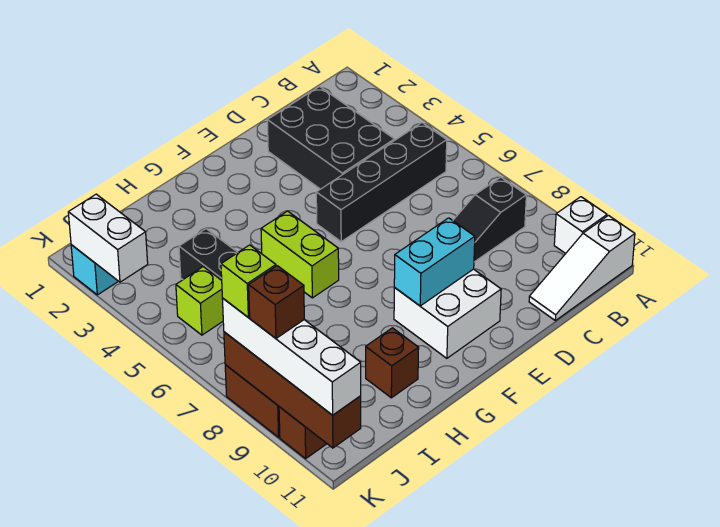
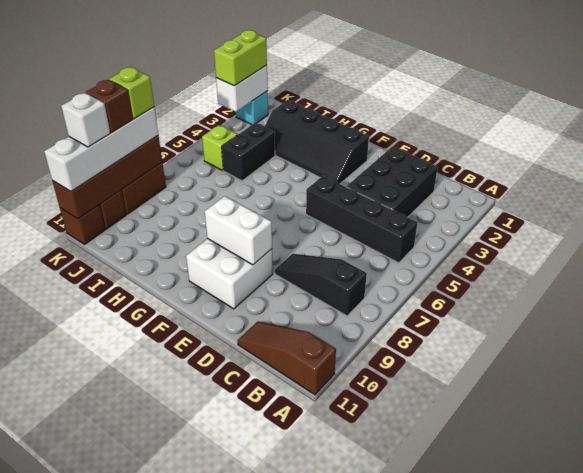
white 1x1 brick [554,197,607,254] -> white 1x1 brick moved to [61,93,110,147]
white 1x3 slope [529,216,635,321] -> brown 1x3 slope [238,321,336,395]
cyan 1x2 brick [394,218,475,306] -> white 1x2 brick [205,196,272,265]
none -> black 2x4 slope [265,100,369,184]
lime 1x2 brick [261,211,339,298] -> lime 1x2 brick moved to [214,30,267,86]
brown 1x1 brick [366,328,419,398] -> brown 1x1 brick moved to [60,205,105,244]

